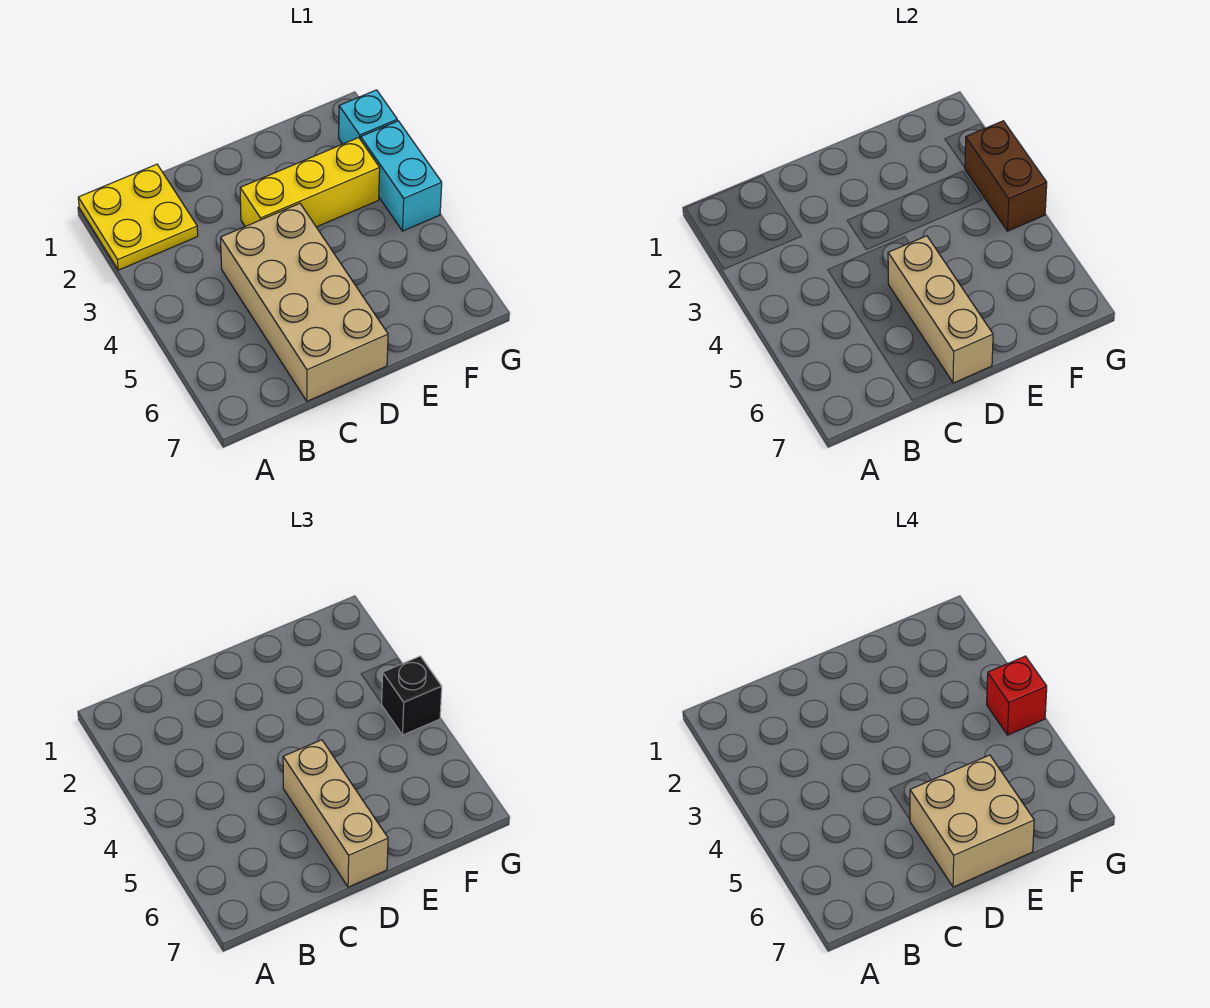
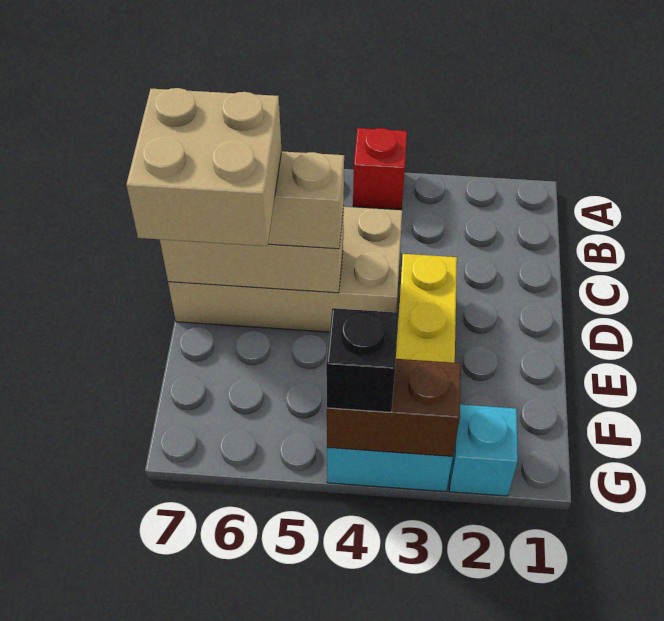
yellow 2x2 plate [78,164,198,270] -> none
red 1x1 brick [987,656,1047,735] -> red 1x1 brick moved to [353,128,407,209]

